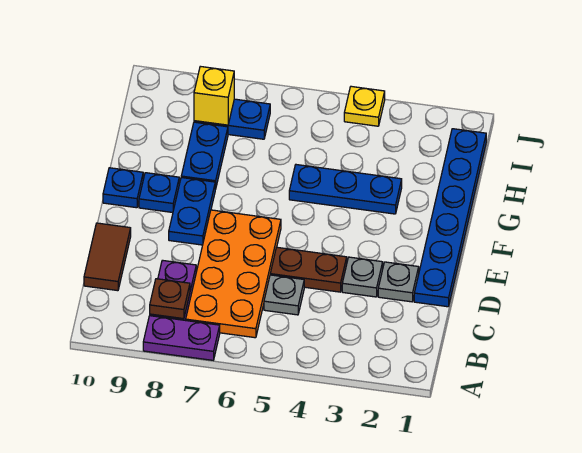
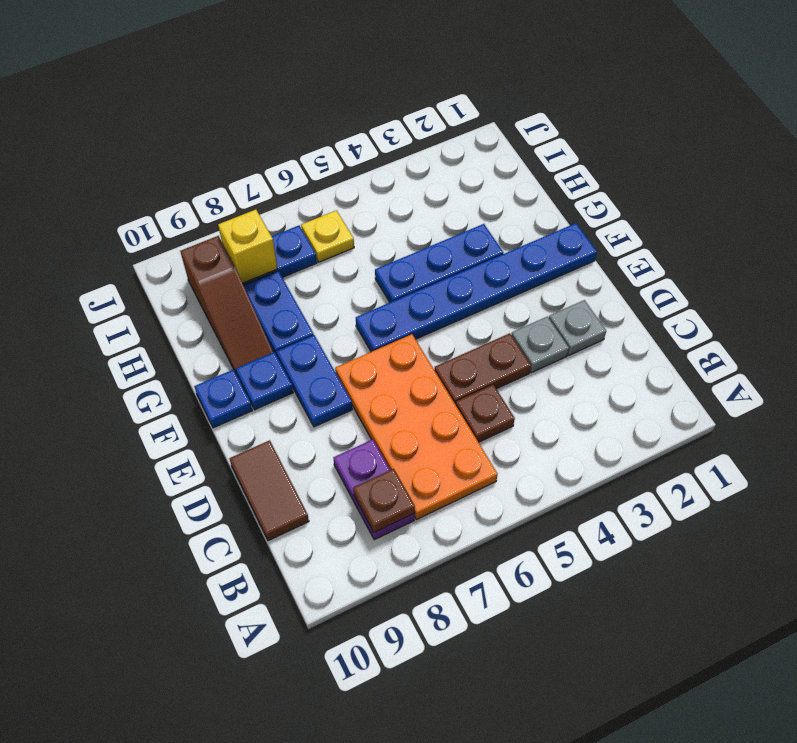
purple 1x2 plate [143,316,220,360] -> none
grey 1x1 plate [264,275,304,315] -> brown 1x1 plate [456,385,515,442]
blue 1x6 plate [414,129,486,307] -> blue 1x6 plate turned to [356,223,597,352]
none -> brown 1x3 slope [180,236,273,375]
yellow 1x1 plate [344,86,385,126] -> yellow 1x1 plate moved to [301,210,354,262]

